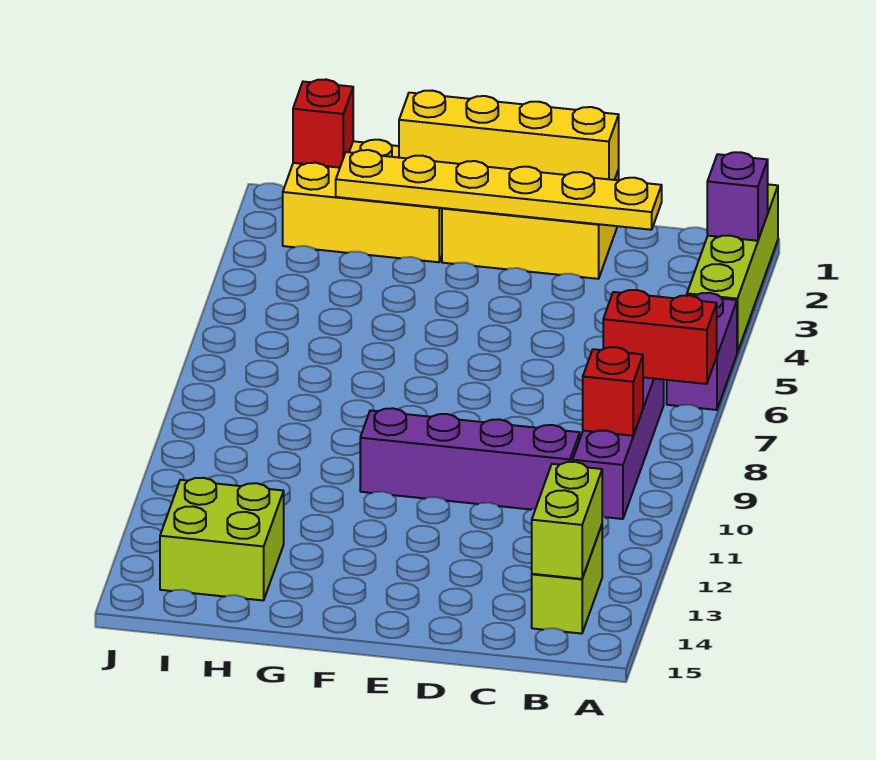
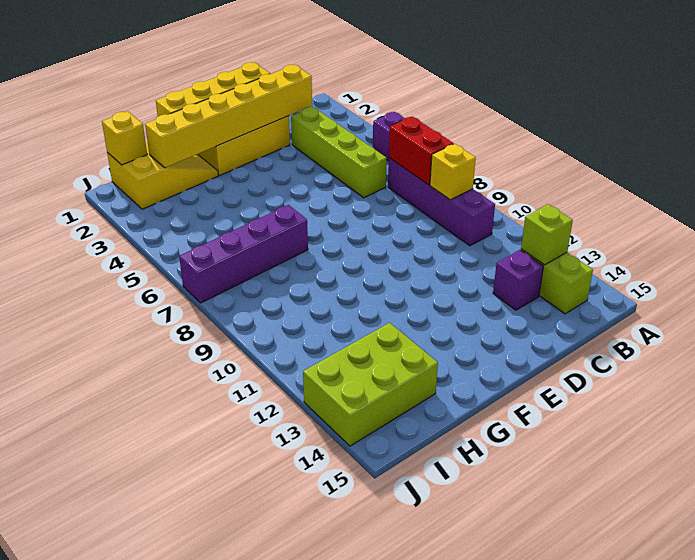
lime 1x4 brick [687,184,778,352] -> lime 1x4 brick moved to [291,107,387,198]
purple 1x1 brick [707,152,768,241] -> purple 1x1 brick moved to [493,250,543,310]
red 1x2 brick [603,290,717,384] -> red 1x2 brick turned to [389,117,453,185]
red 1x1 brick [583,347,643,436] -> yellow 1x1 brick [430,144,476,200]
lime 1x2 brick [532,462,602,579] -> lime 1x1 brick [521,204,573,265]
yellow 1x6 plate [336,150,662,230] -> yellow 1x6 brick [145,65,312,168]
purple 1x4 brick [360,408,580,510] -> purple 1x4 brick moved to [179,205,308,303]
yellow 2x3 brick [283,140,442,262] -> yellow 2x3 slope [107,143,218,209]
lime 2x2 brick [160,478,284,600] -> lime 2x3 brick [303,323,438,446]
red 1x1 brick [293,79,353,168] -> yellow 1x1 brick [102,111,147,165]

